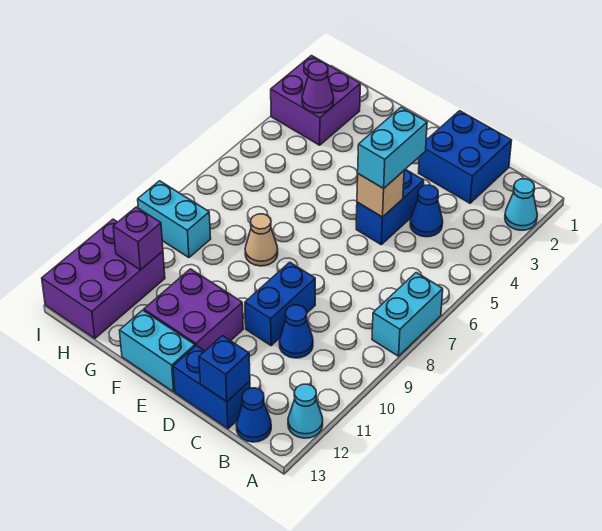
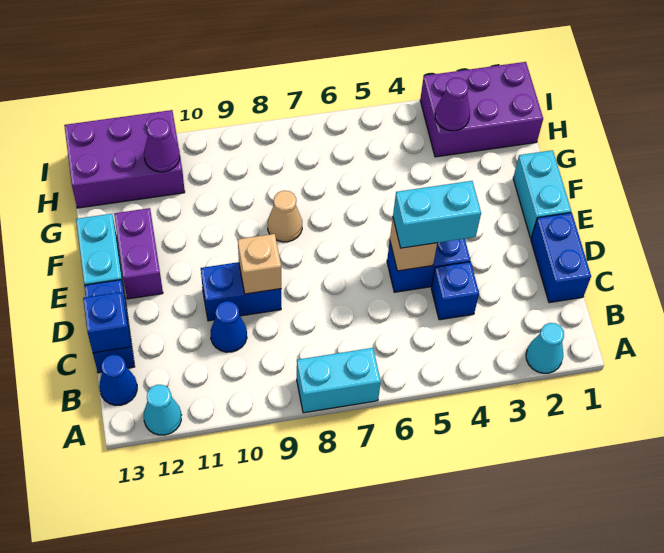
blue 2x2 brick [419,111,512,203] -> blue 1x2 brick [531,213,591,303]
blue 1x1 cone [410,185,443,237] -> blue 1x1 brick [431,262,479,320]
none -> tan 1x1 brick [238,234,281,294]
purple 2x2 brick [144,269,243,351] -> purple 1x2 brick [114,208,163,299]
purple 2x2 brick [271,56,360,145] -> purple 2x3 brick [420,62,543,157]
cyan 1x2 brick [138,181,211,258] -> cyan 1x2 brick moved to [513,150,571,238]
purple 1x1 brick [113,207,163,270] -> purple 1x1 cone [144,118,180,172]

